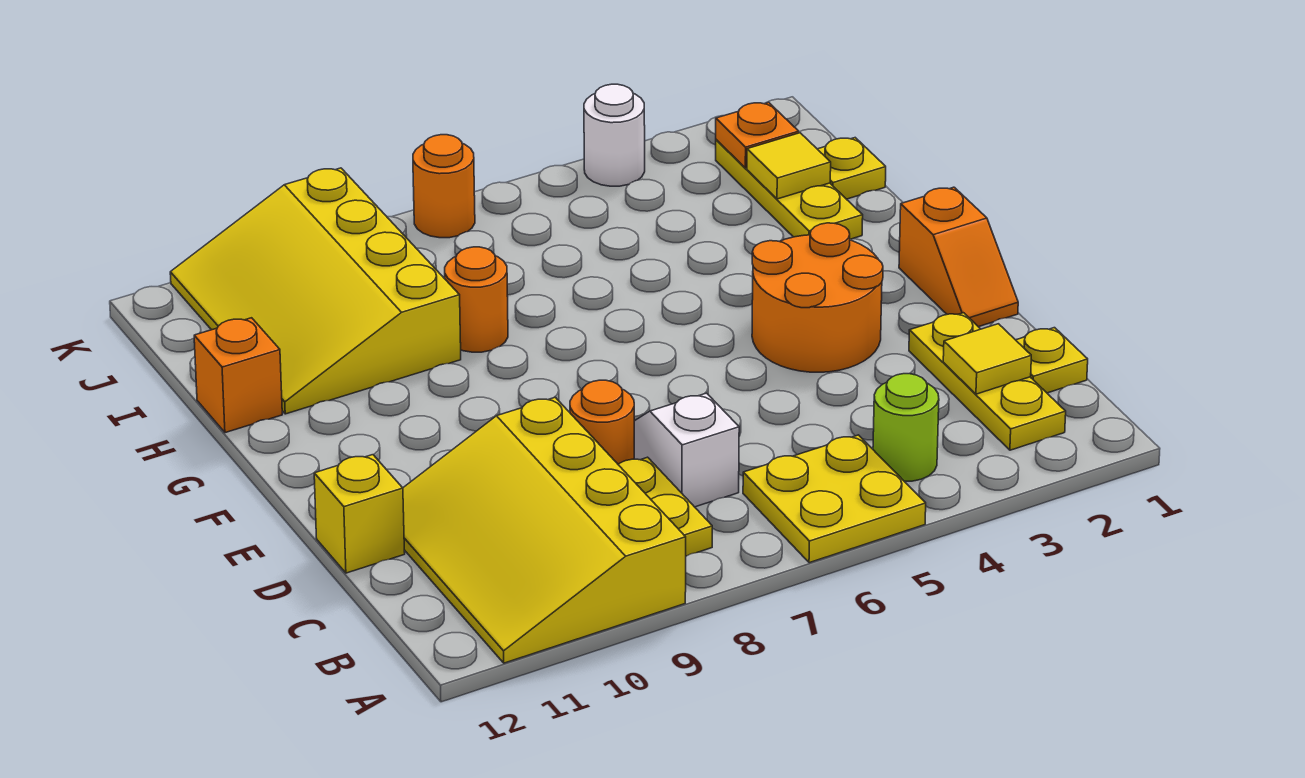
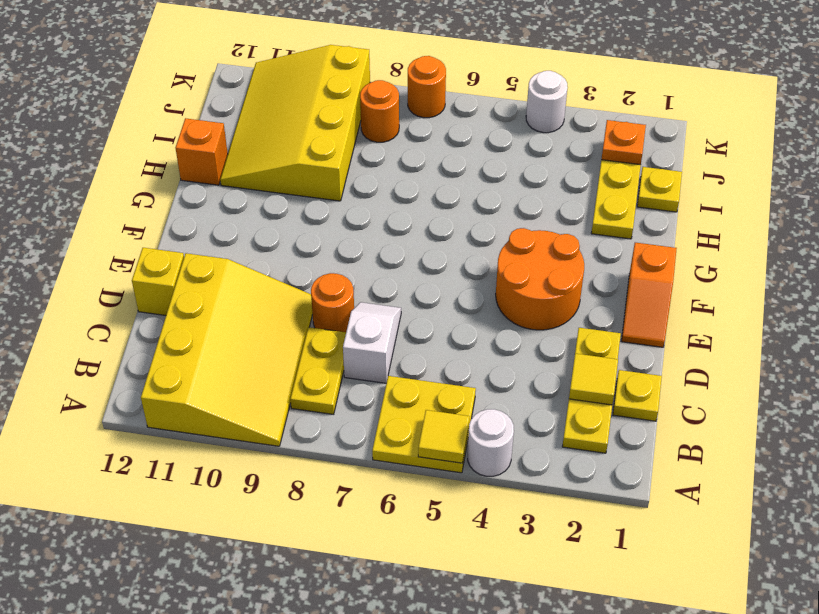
none -> white 1x1 round brick [468,409,514,476]
yellow 3x4 slope [403,397,686,663] -> yellow 3x4 slope turned to [141,253,313,446]
lime 1x1 round brick [873,374,939,481] -> none
orange 1x1 round brick [445,247,508,352] -> orange 1x1 round brick moved to [360,80,399,142]
yellow 1x1 tile [747,133,831,199] -> yellow 1x1 tile moved to [418,410,470,463]

